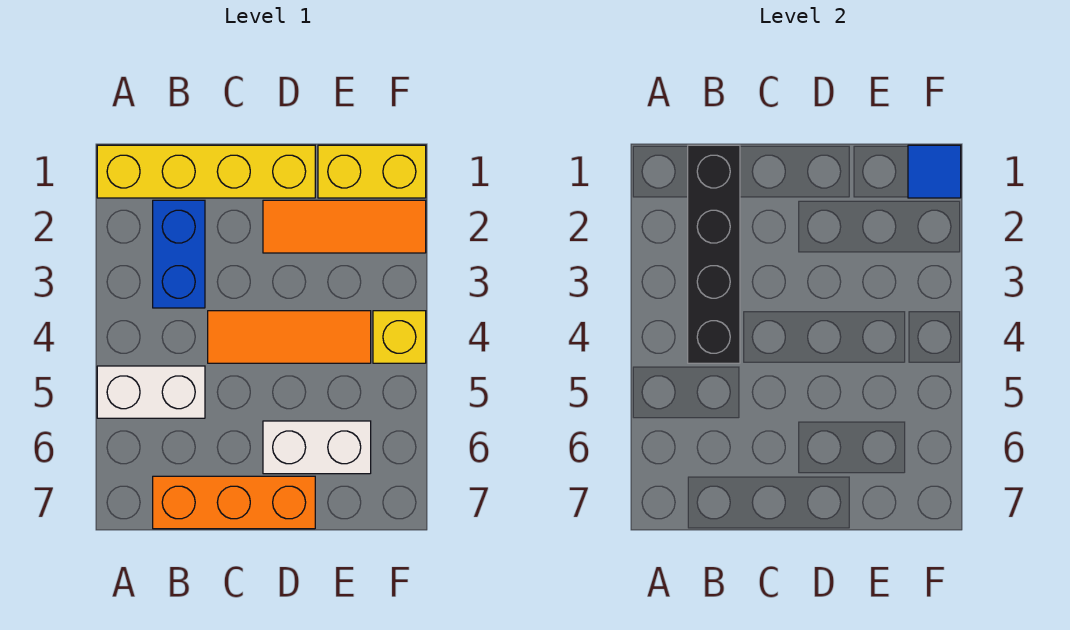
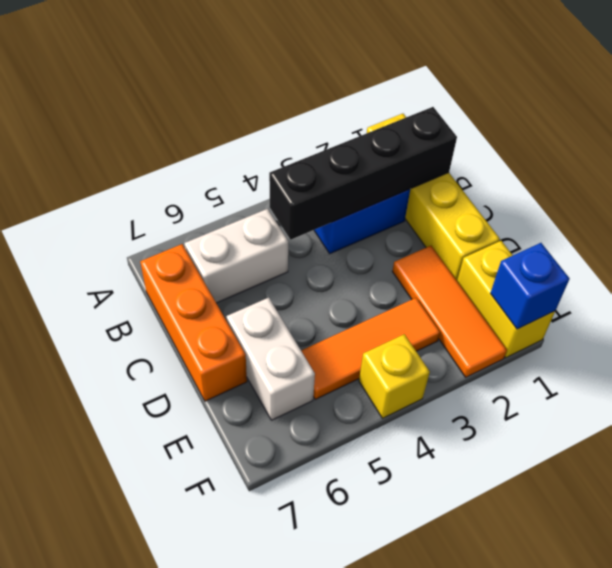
white 1x2 brick [97,366,205,418] -> white 1x2 brick turned to [185,209,288,303]
orange 1x3 tile [208,311,371,363] -> orange 1x3 tile turned to [301,298,440,400]
blue 1x1 tile [908,145,961,198] -> blue 1x1 brick [490,243,570,329]

